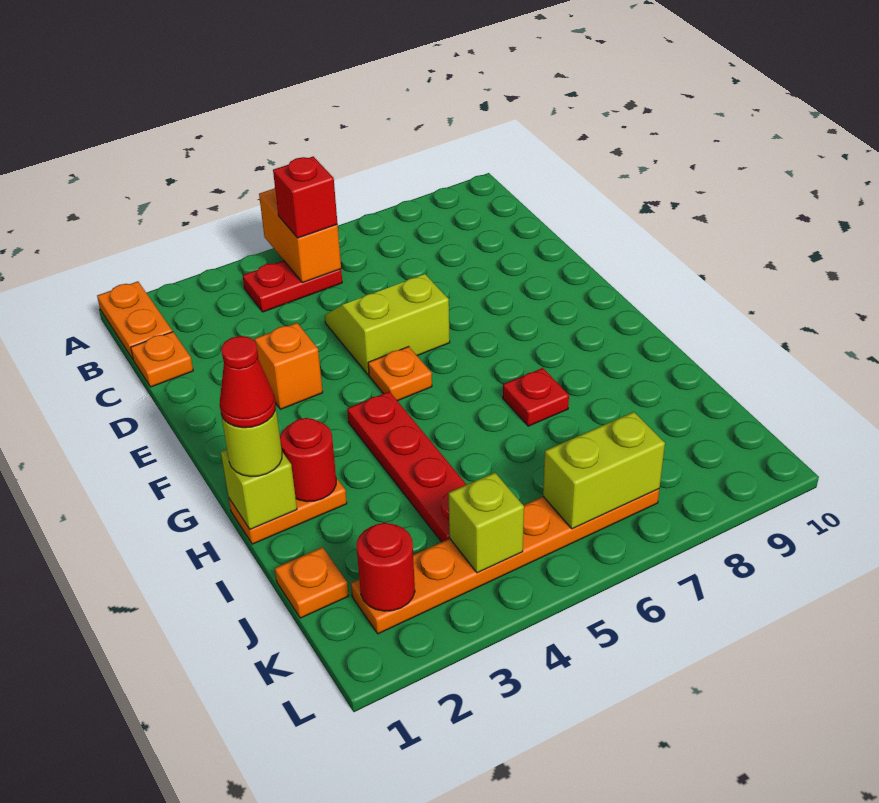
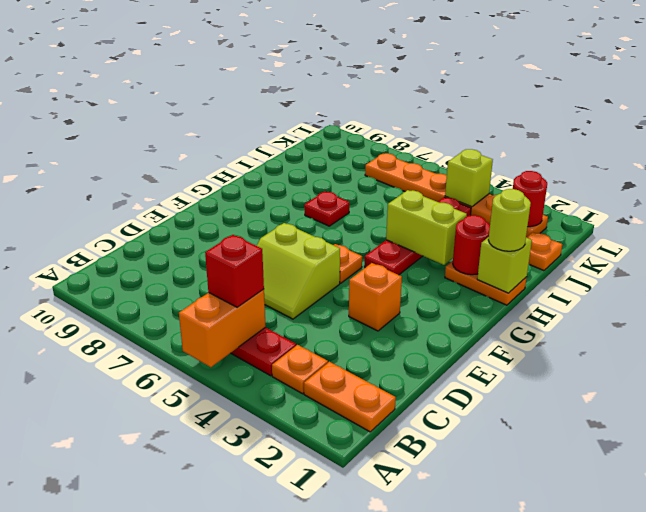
orange 1x2 plate [97,281,173,359] -> orange 1x2 plate turned to [304,362,396,432]
orange 1x1 plate [131,332,193,387] -> orange 1x1 plate moved to [272,345,328,394]
red 1x1 cone [219,336,276,428] -> none
lime 1x2 brick [543,412,665,529] -> lime 1x2 brick moved to [386,190,467,265]

